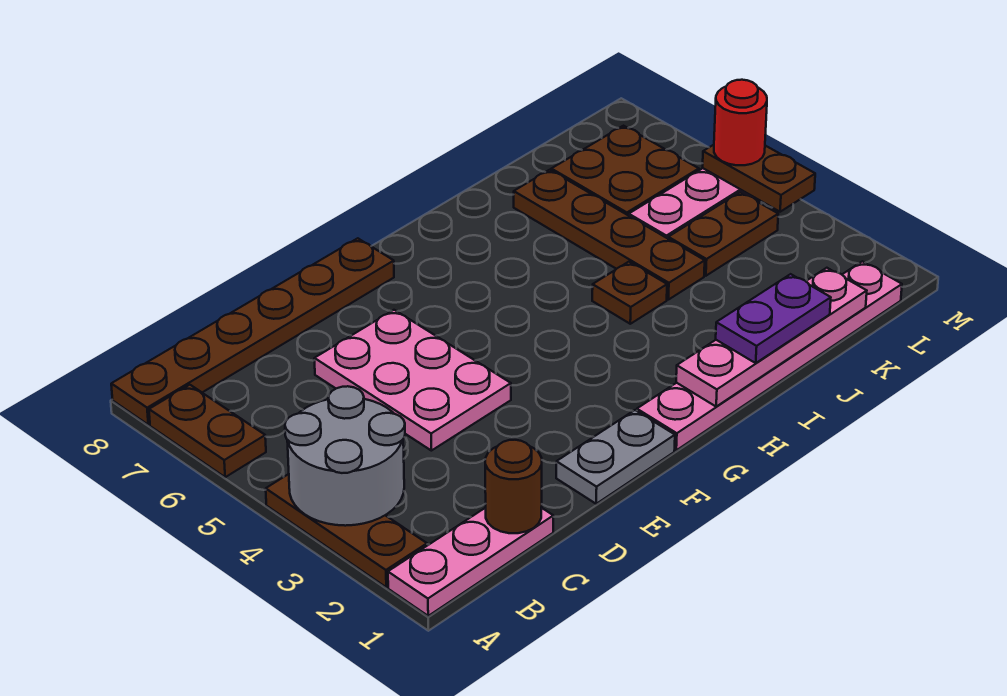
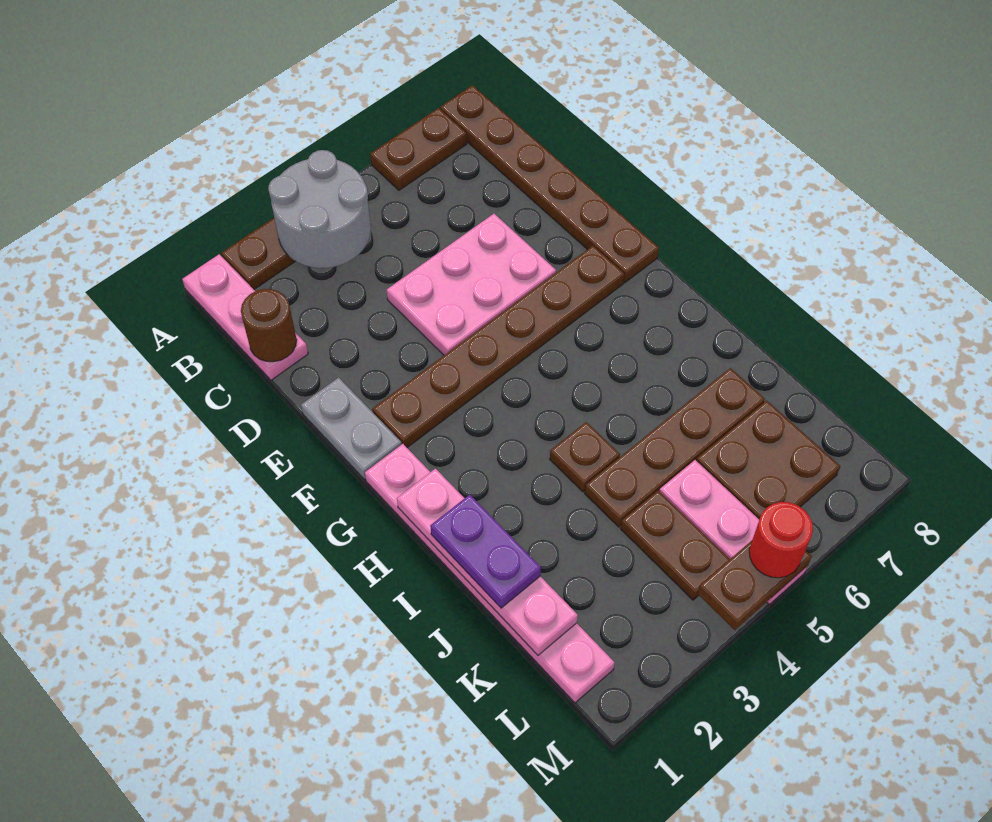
none -> brown 1x6 plate [372,246,624,447]

